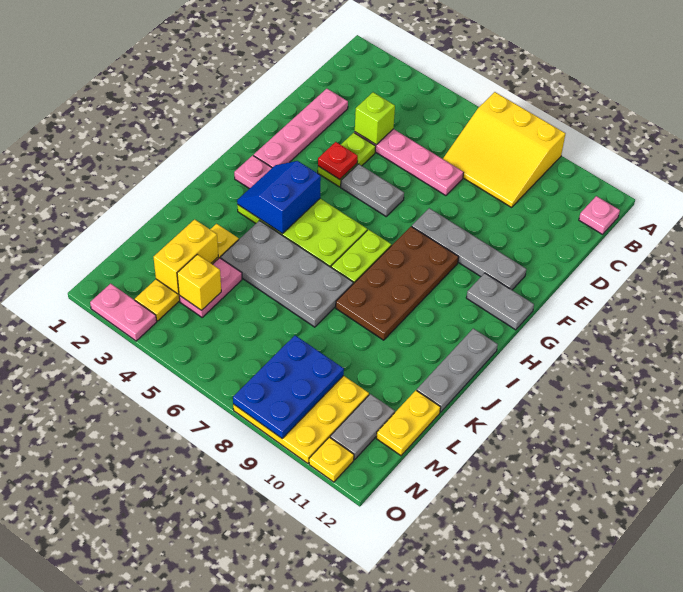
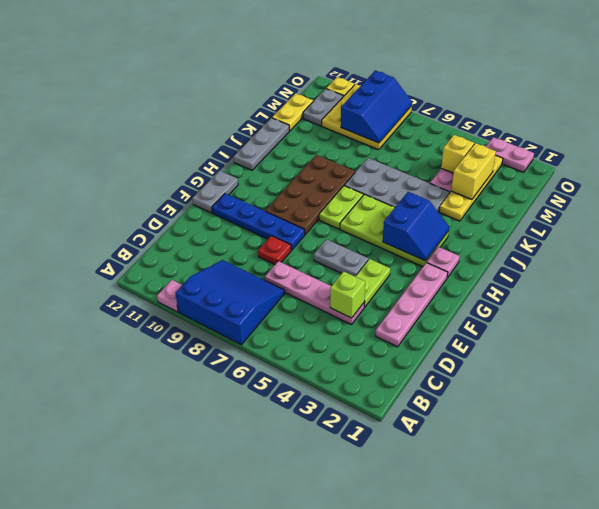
yellow 3x3 slope [443,92,565,207] -> blue 3x3 slope [175,260,285,345]
pink 1x1 plate [579,196,620,234] -> pink 1x1 plate moved to [157,280,182,312]
red 1x1 plate [318,142,358,180] -> red 1x1 plate moved to [258,236,291,264]
grey 1x4 plate [412,208,526,290] -> blue 1x4 plate [212,193,305,250]
grey 1x2 plate [466,273,534,330] -> grey 1x2 plate turned to [192,171,238,213]
blue 2x3 plate [233,335,344,438] -> blue 2x3 slope [341,70,412,143]

